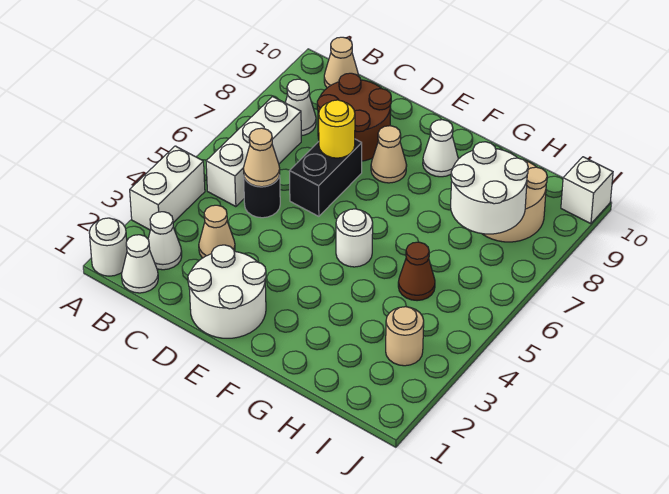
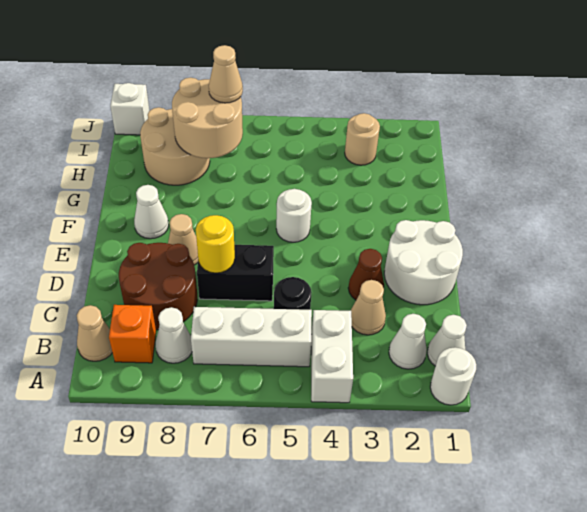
white 1x2 brick [130,146,205,230] -> white 1x2 brick turned to [311,310,353,403]
none -> orange 1x1 brick [109,305,156,363]
tan 1x1 cone [243,128,280,187] -> tan 1x1 cone moved to [209,45,243,103]
brown 1x1 cone [398,242,435,301] -> brown 1x1 cone moved to [348,249,384,300]
white 2x2 round brick [451,142,528,234] -> tan 2x2 round brick [172,78,243,158]

